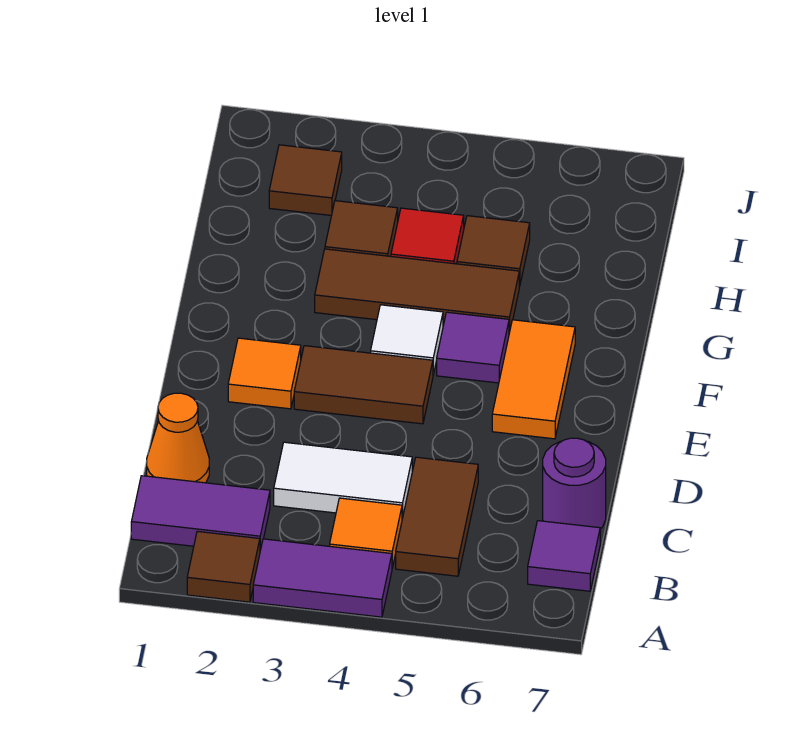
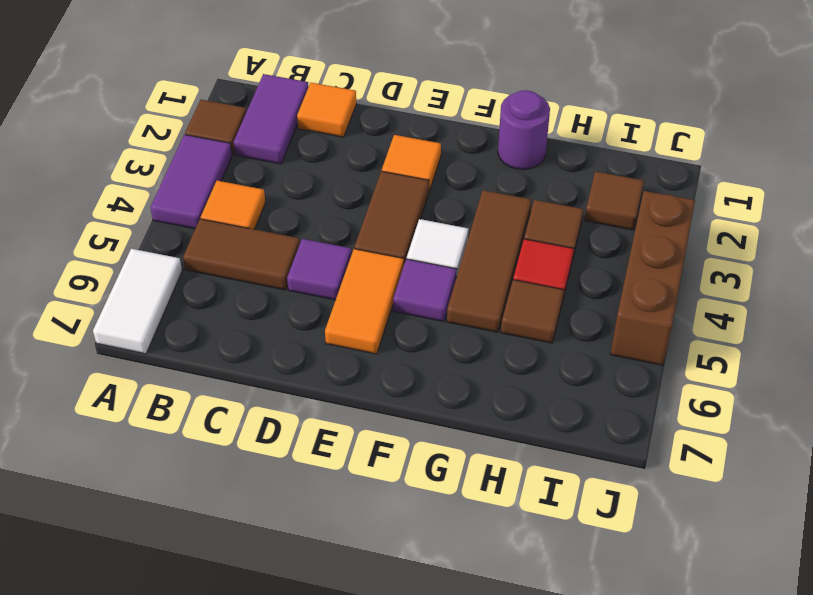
purple 1x1 tile [528,521,600,591] -> purple 1x1 tile moved to [287,239,352,300]
orange 1x1 cone [147,393,209,483] -> orange 1x1 tile [297,83,356,137]
white 1x2 tile [274,442,412,519] -> white 1x2 tile moved to [93,249,182,354]
purple 1x1 round brick [543,438,606,529] -> purple 1x1 round brick moved to [498,90,550,170]
orange 1x2 tile [492,320,575,439] -> orange 1x2 tile turned to [325,249,404,354]
none -> brown 1x3 brick [610,191,695,365]

